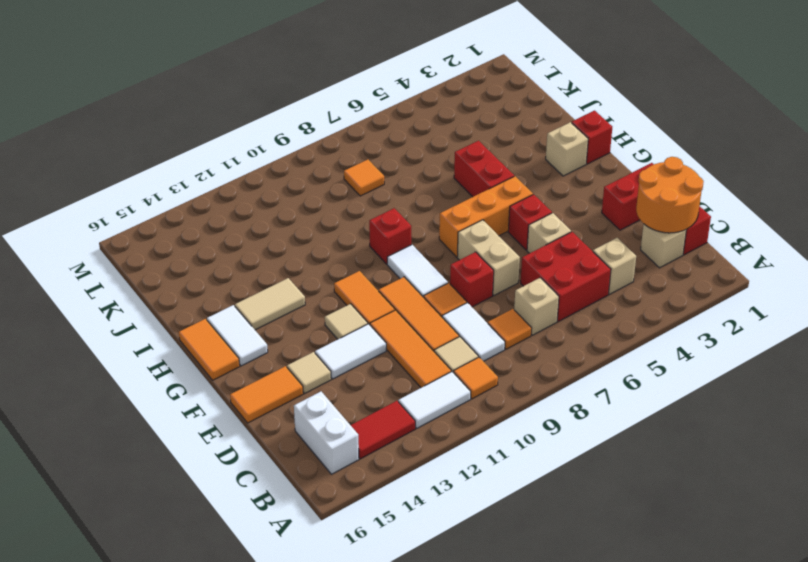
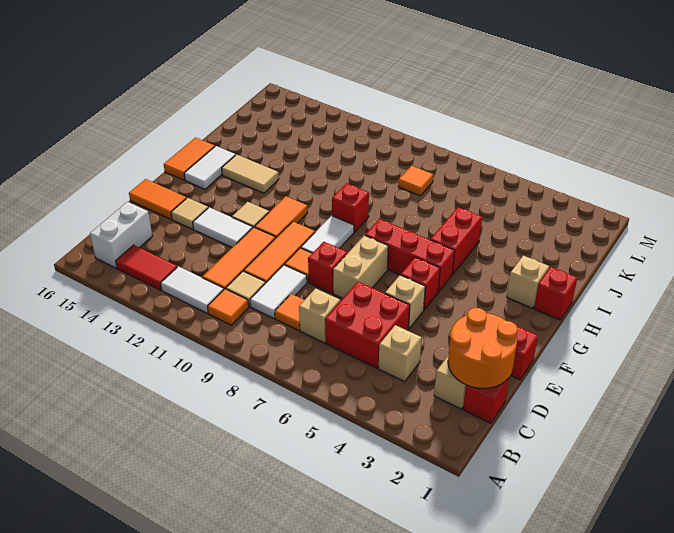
orange 1x3 brick [439,176,533,257] -> red 1x3 brick [365,219,455,292]

